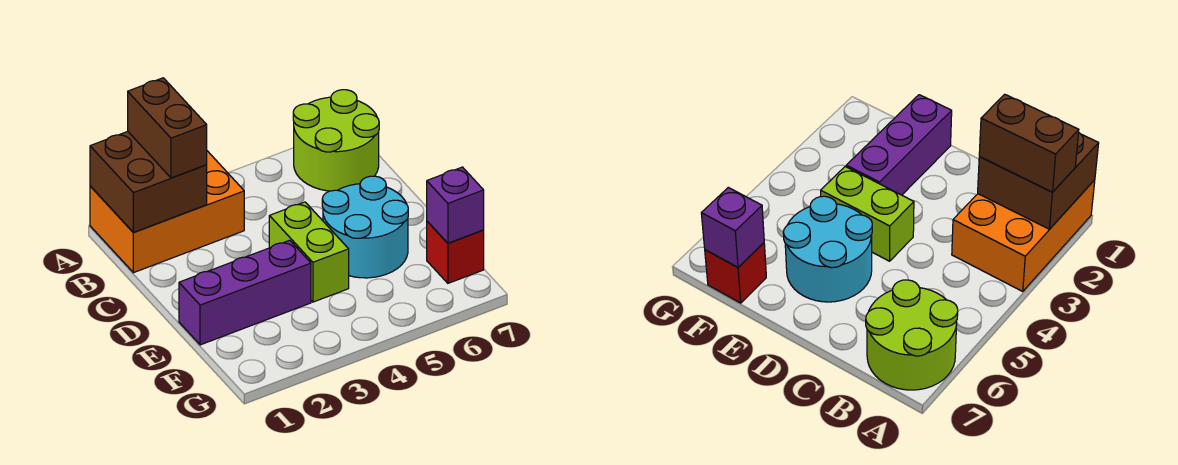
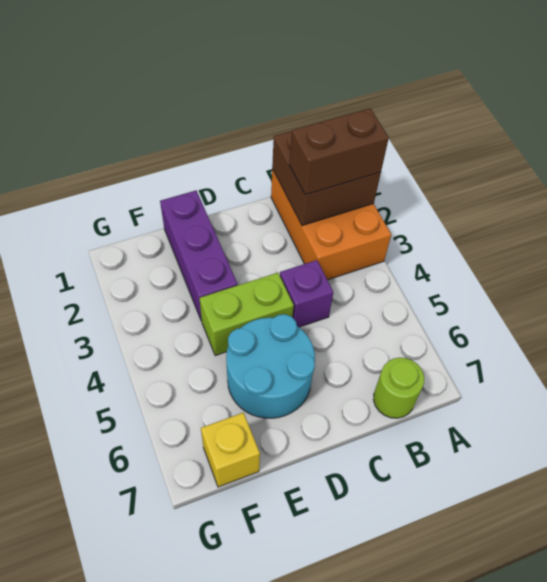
lime 2x2 round brick [293,90,379,191] -> lime 1x1 round brick [373,358,424,418]
red 1x1 brick [427,221,484,283] -> yellow 1x1 brick [201,413,260,487]
purple 1x1 brick [427,167,484,243] -> purple 1x1 brick moved to [280,260,333,327]

